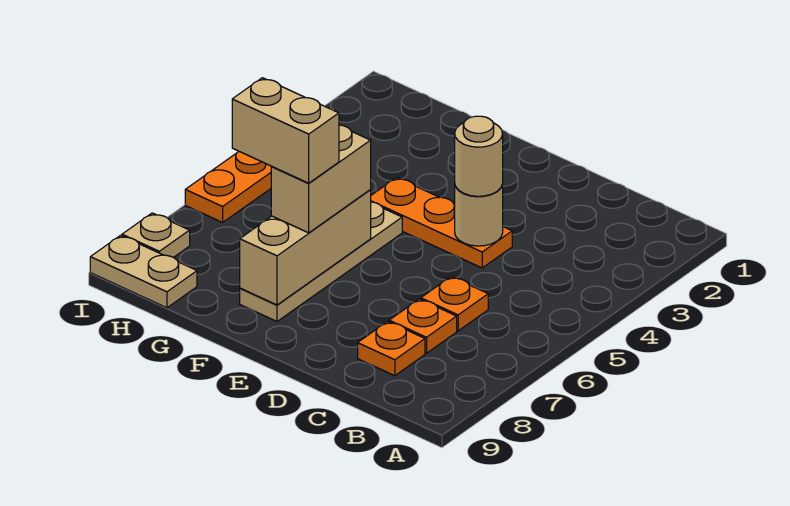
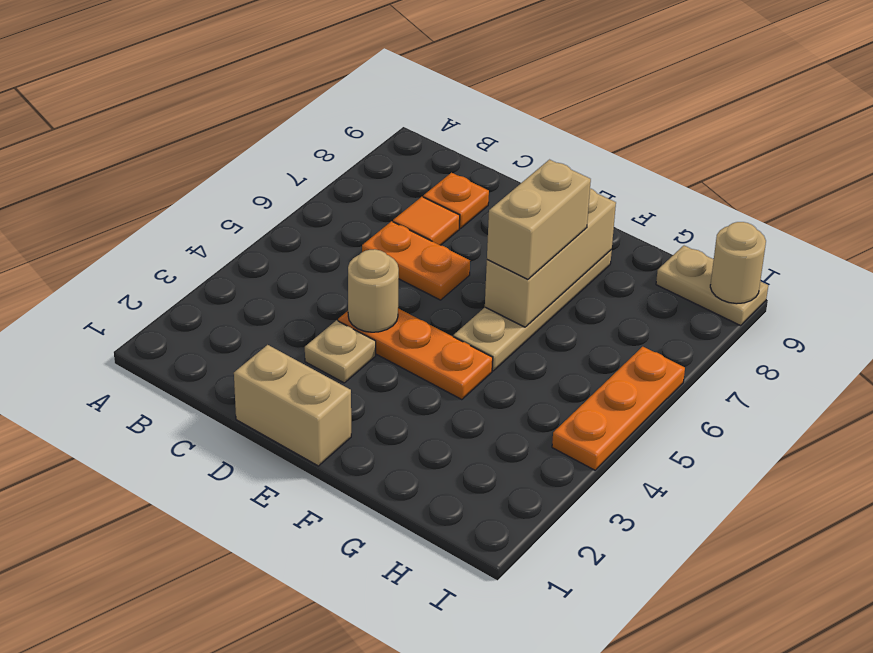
orange 1x1 plate [421,277,488,331] -> orange 1x2 plate [362,221,470,300]
orange 1x1 plate [389,299,457,353] -> orange 1x1 tile [393,197,460,245]
tan 1x1 round brick [455,116,503,196] -> tan 1x1 round brick moved to [710,222,766,304]
tan 1x2 brick [232,78,339,183] -> tan 1x2 brick moved to [234,345,351,466]
tan 1x1 plate [122,213,190,258] -> tan 1x1 plate moved to [305,320,376,383]

